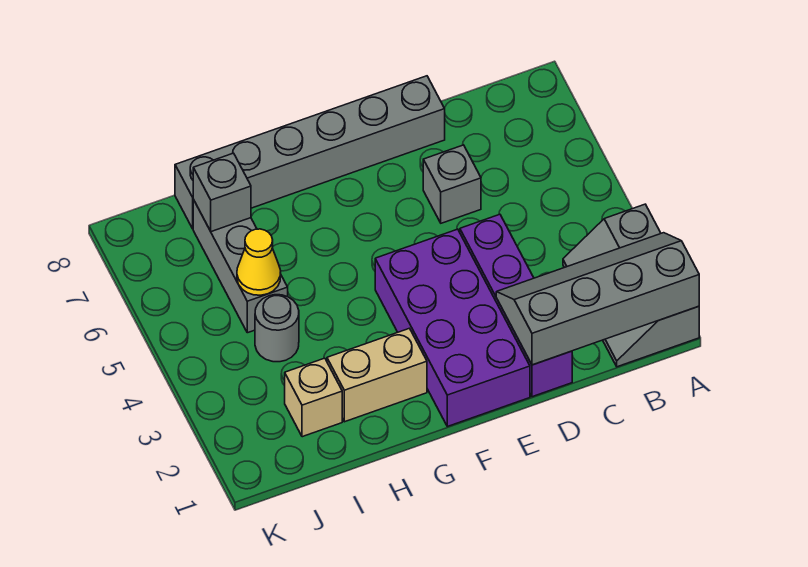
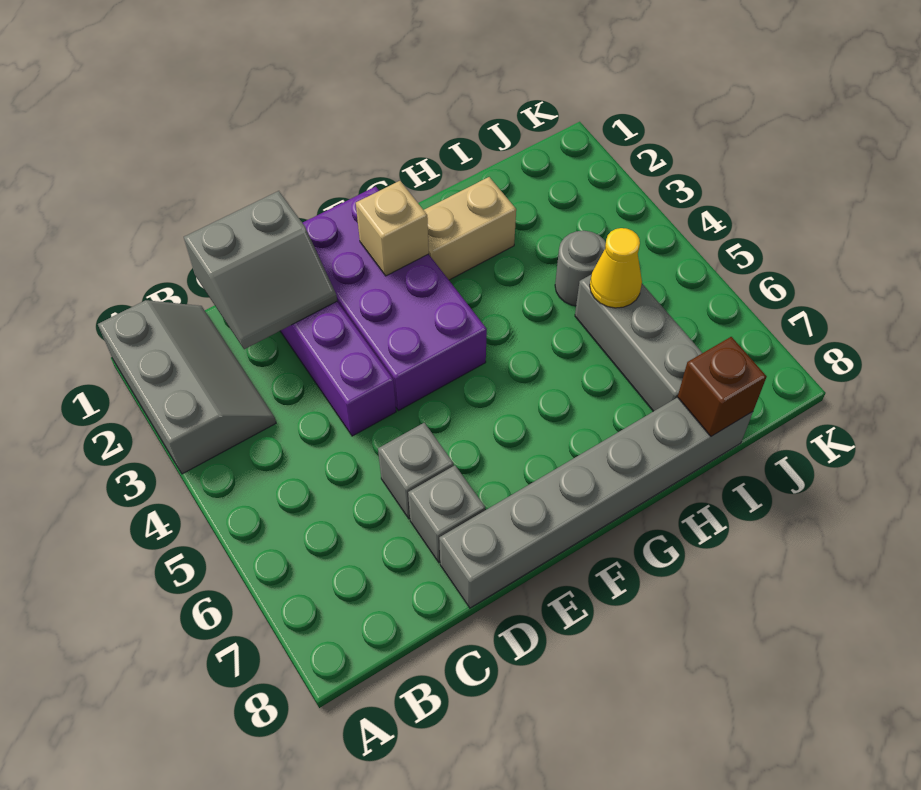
grey 2x4 slope [496,233,699,365] -> grey 2x2 slope [184,191,337,349]
tan 1x1 brick [285,358,342,437] -> tan 1x1 brick moved to [356,181,429,276]
grey 1x1 brick [193,153,251,232] -> grey 1x1 brick moved to [408,465,485,563]
none -> brown 1x1 brick [678,337,767,436]

